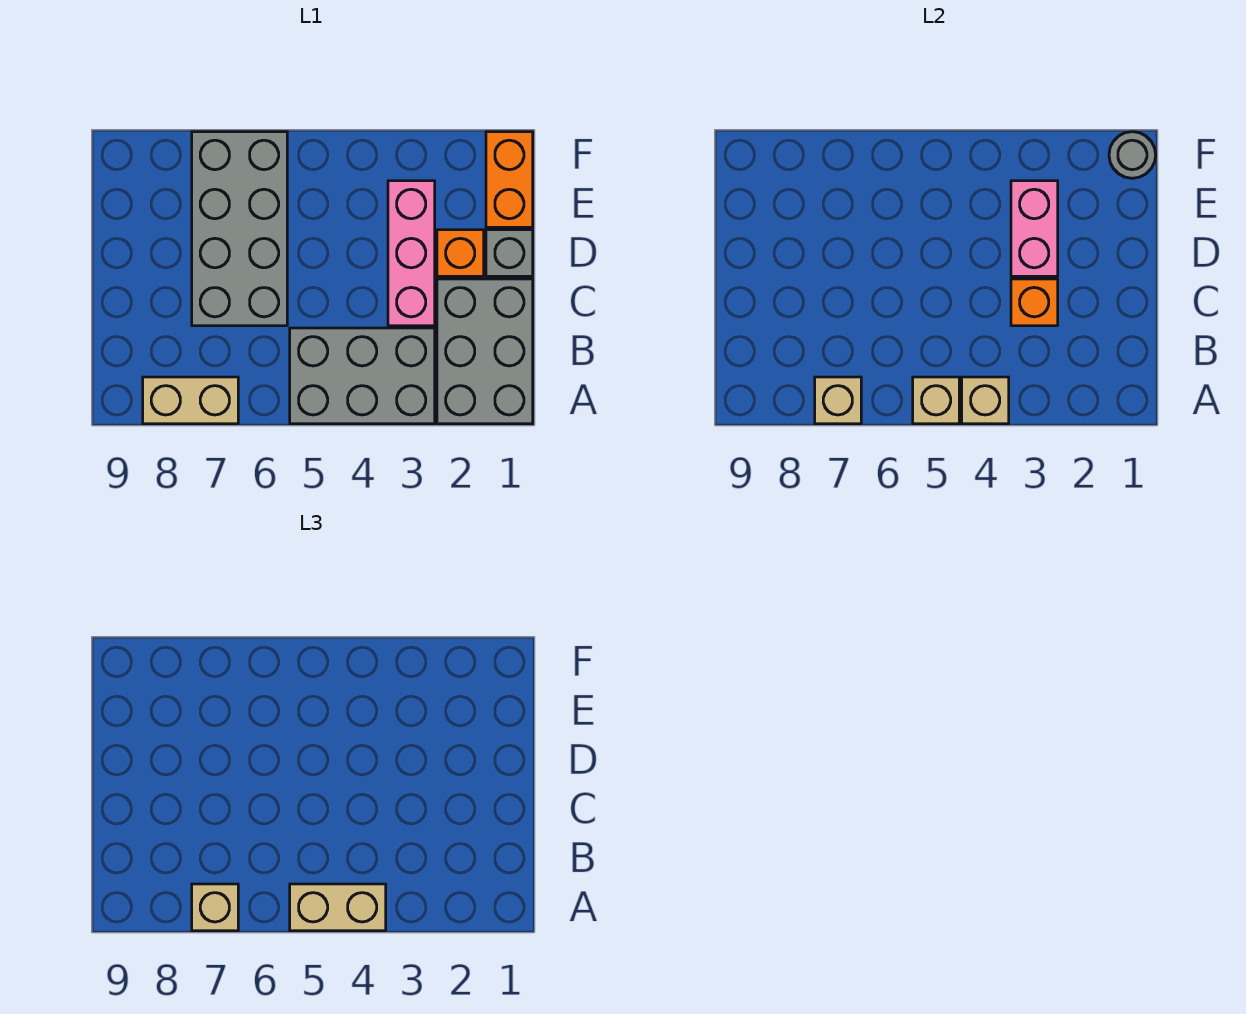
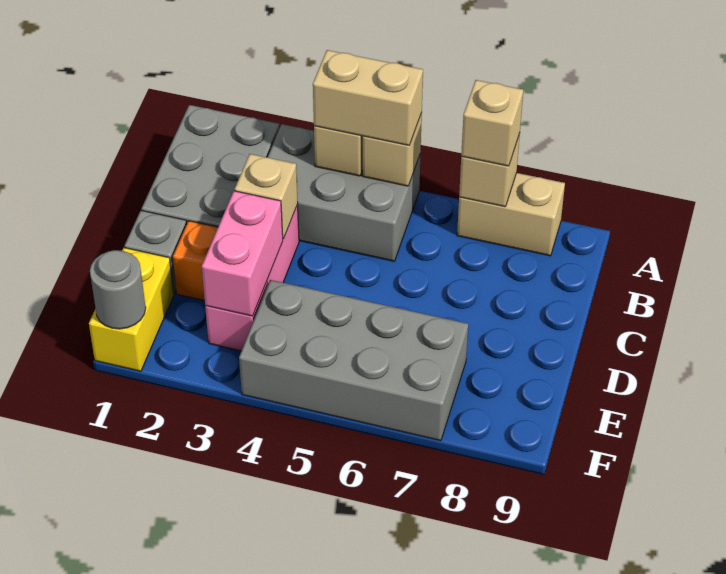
orange 1x1 brick [1011,279,1058,326] -> tan 1x1 brick [235,154,298,239]
grey 2x4 brick [192,132,287,326] -> grey 2x4 brick turned to [239,280,468,441]
orange 1x2 brick [486,132,533,227] -> yellow 1x2 brick [89,248,174,371]

